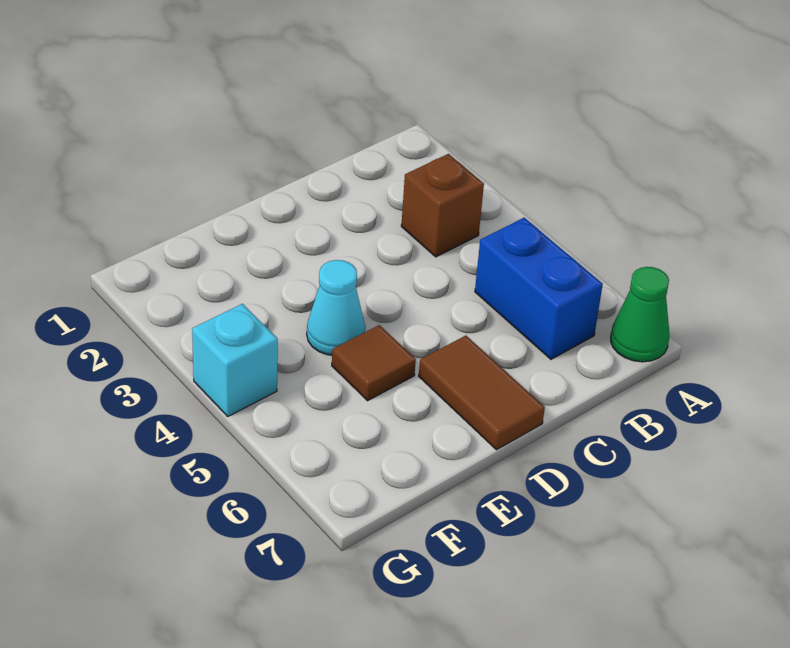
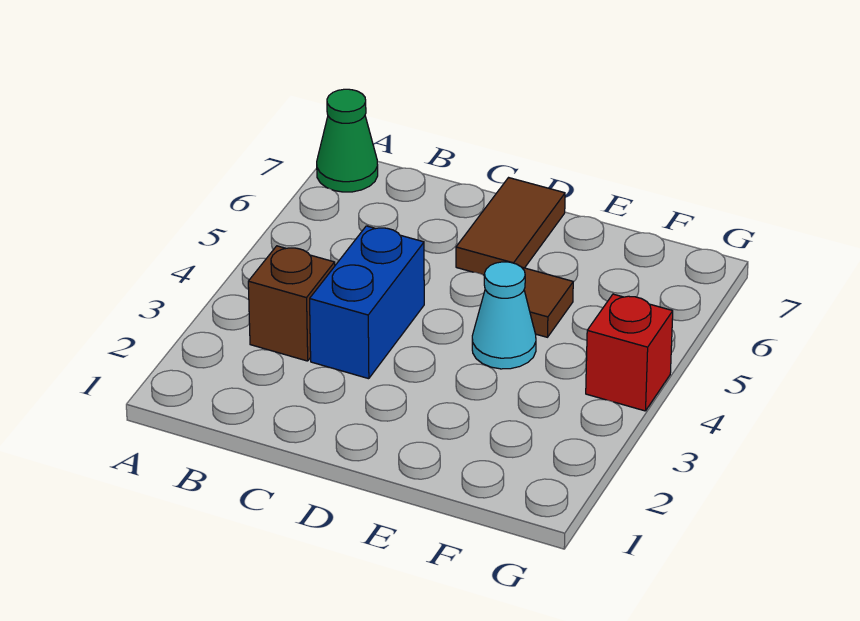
blue 1x2 brick [475,218,603,359] -> blue 1x2 brick moved to [310,226,424,379]
cyan 1x1 brick [192,304,278,416] -> red 1x1 brick [586,294,673,411]

